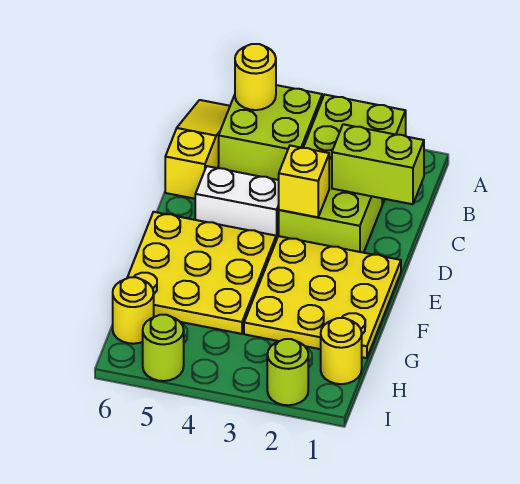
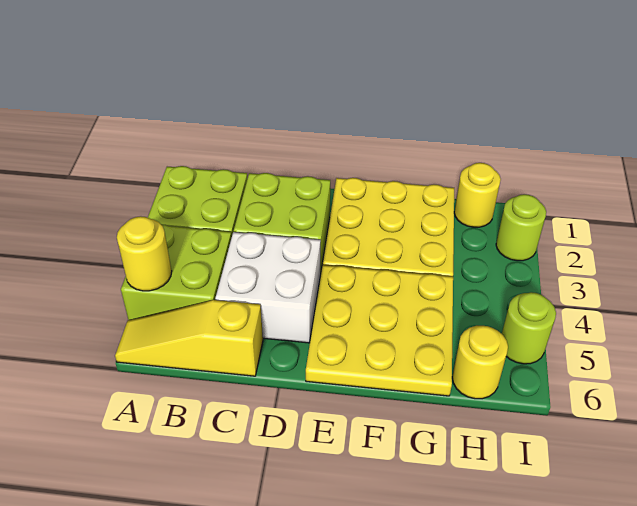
lime 1x2 brick [332,124,424,204] -> none
yellow 1x1 brick [279,146,329,217] -> none
white 1x2 brick [195,166,279,240] -> white 2x2 brick [215,232,321,343]

